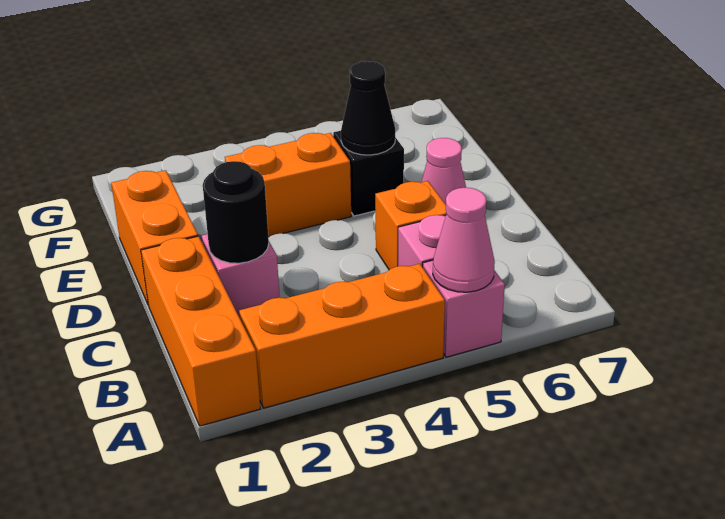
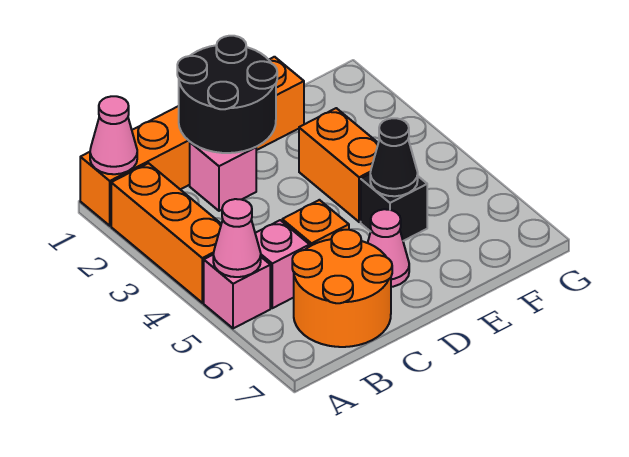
none -> pink 1x1 cone [90,96,137,174]
none -> orange 2x2 round brick [292,230,392,347]
black 1x1 round brick [203,161,269,263] -> black 2x2 round brick [177,36,277,153]

